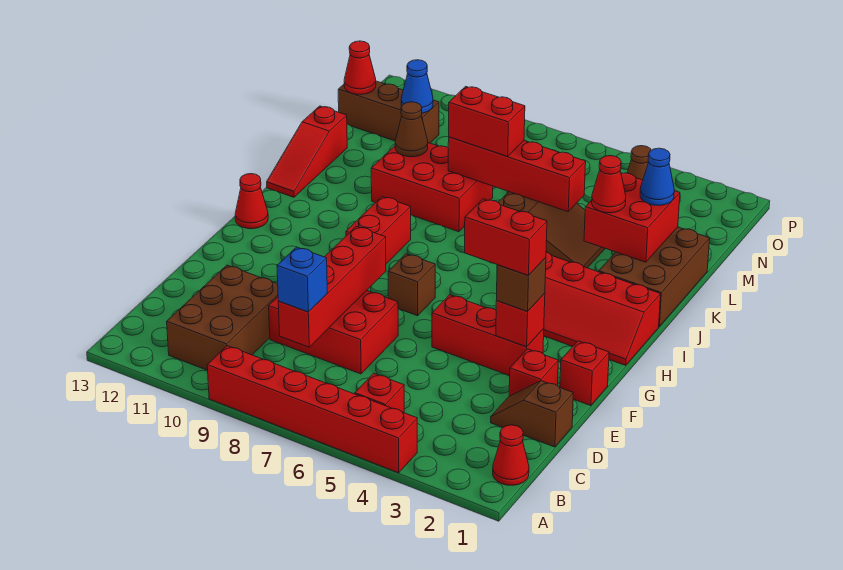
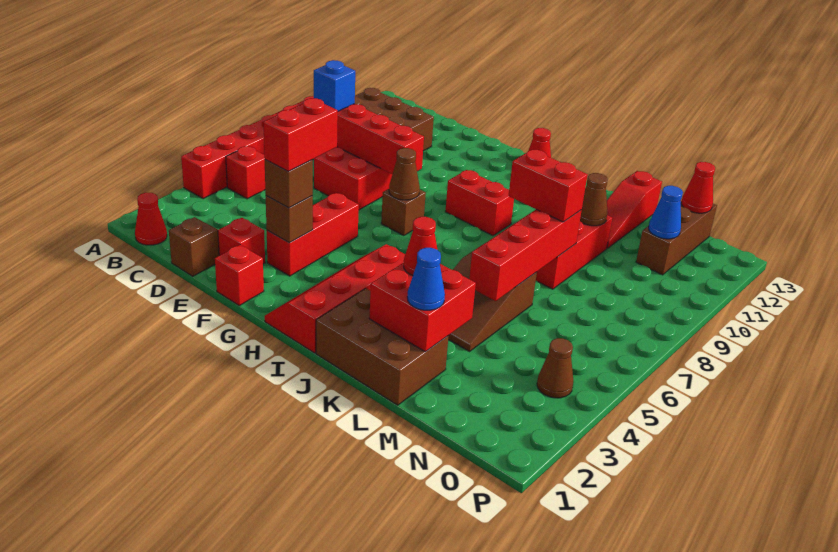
red 1x1 brick [496,293,545,347] -> brown 1x1 brick [266,196,313,243]
none -> brown 1x1 cone [389,148,420,200]
red 1x3 slope [267,106,347,197] -> red 1x3 slope turned to [607,171,662,248]
red 1x2 brick [449,86,525,157] -> red 1x2 brick turned to [509,150,587,222]

